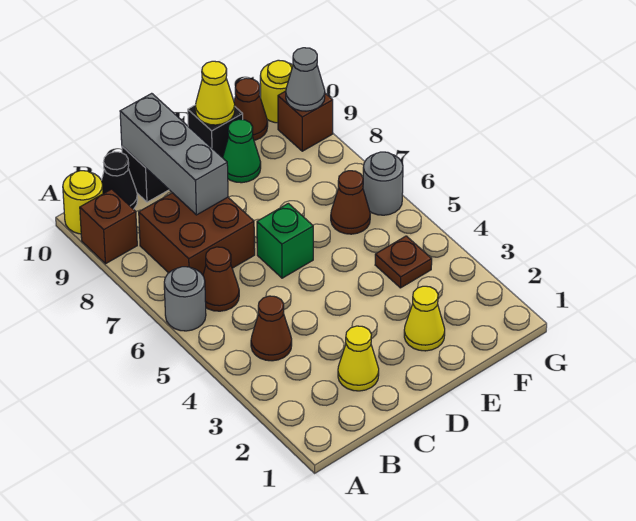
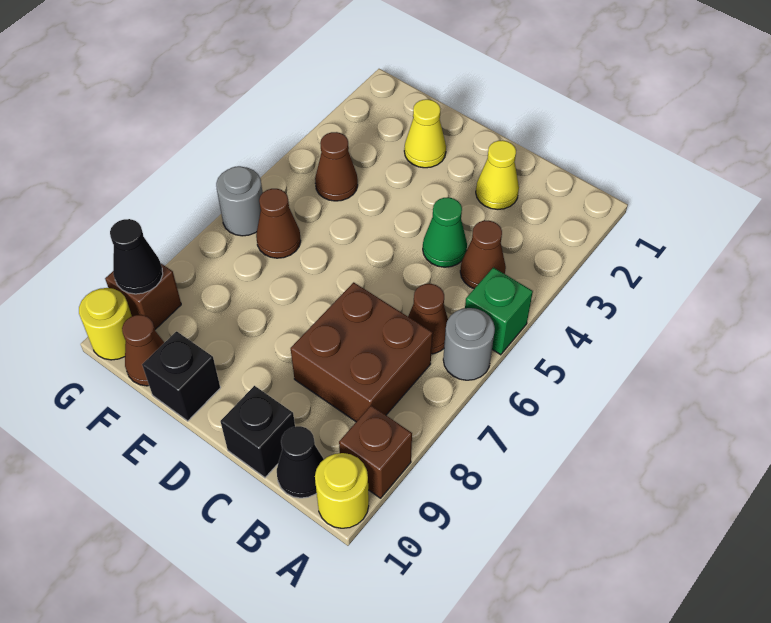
grey 1x3 brick [120,93,228,215] -> none
green 1x1 brick [257,203,313,278] -> green 1x1 brick moved to [465,267,533,355]
green 1x1 cone [223,119,261,183] -> green 1x1 cone moved to [423,197,467,267]
yellow 1x1 cone [195,61,235,125] -> none
brown 1x1 plate [375,236,432,288] -> brown 1x1 cone [315,132,358,201]
grey 1x1 cone [286,48,325,111] -> black 1x1 cone [110,219,163,294]

